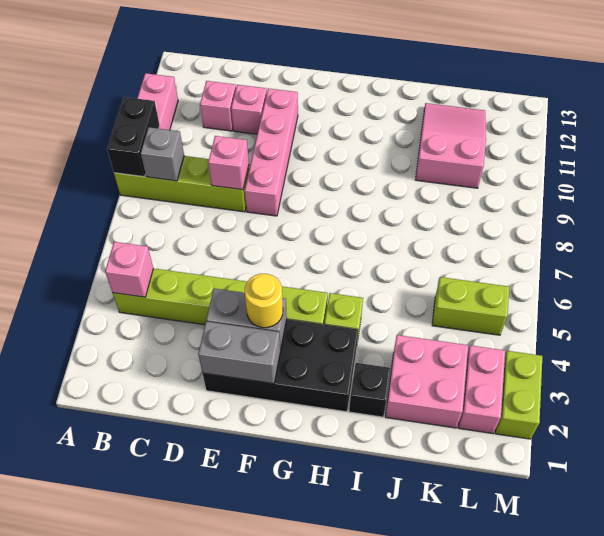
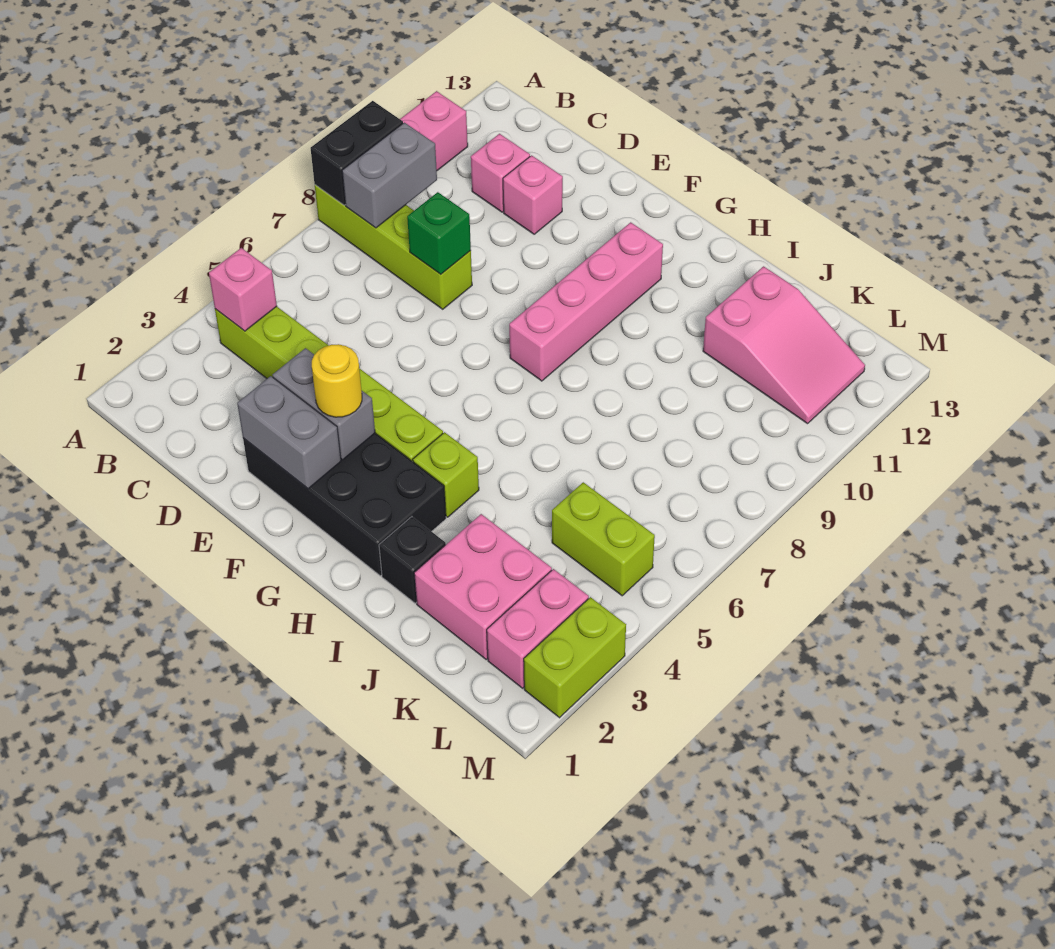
grey 1x1 brick [141,127,184,181] -> grey 1x2 brick [342,123,437,228]
pink 1x1 brick [208,136,249,190] -> green 1x1 brick [407,192,471,274]
pink 1x4 brick [245,88,298,216] -> pink 1x4 brick moved to [509,222,663,381]
pink 2x3 slope [415,103,486,188] -> pink 2x3 slope turned to [703,266,865,424]

